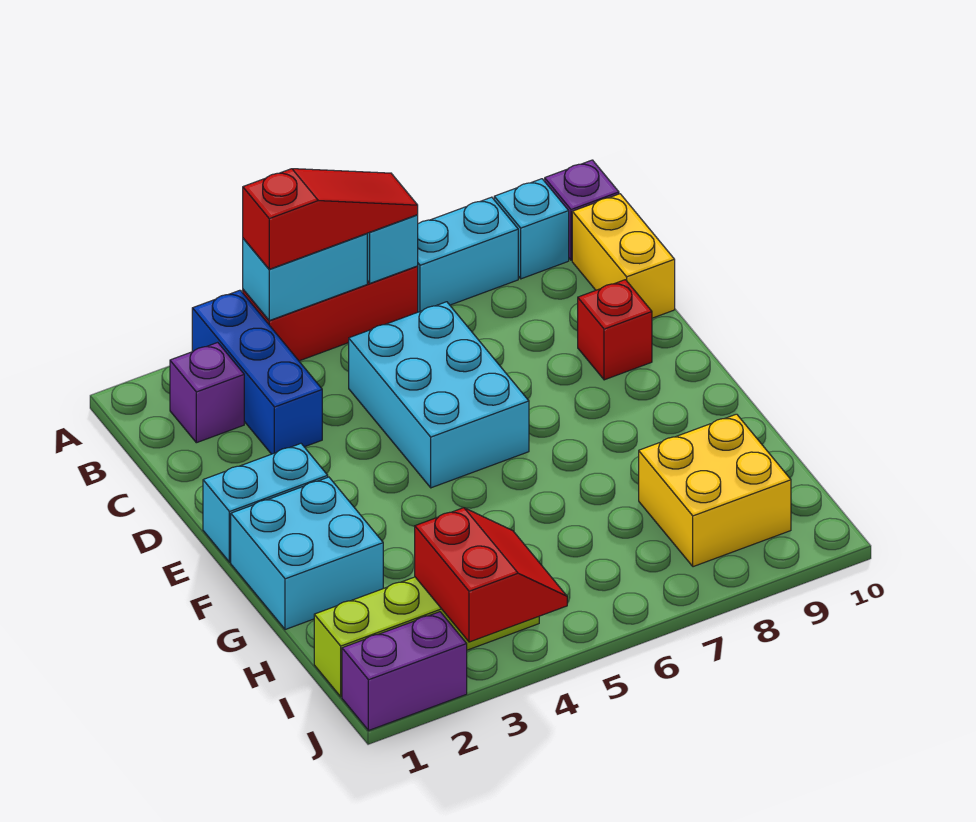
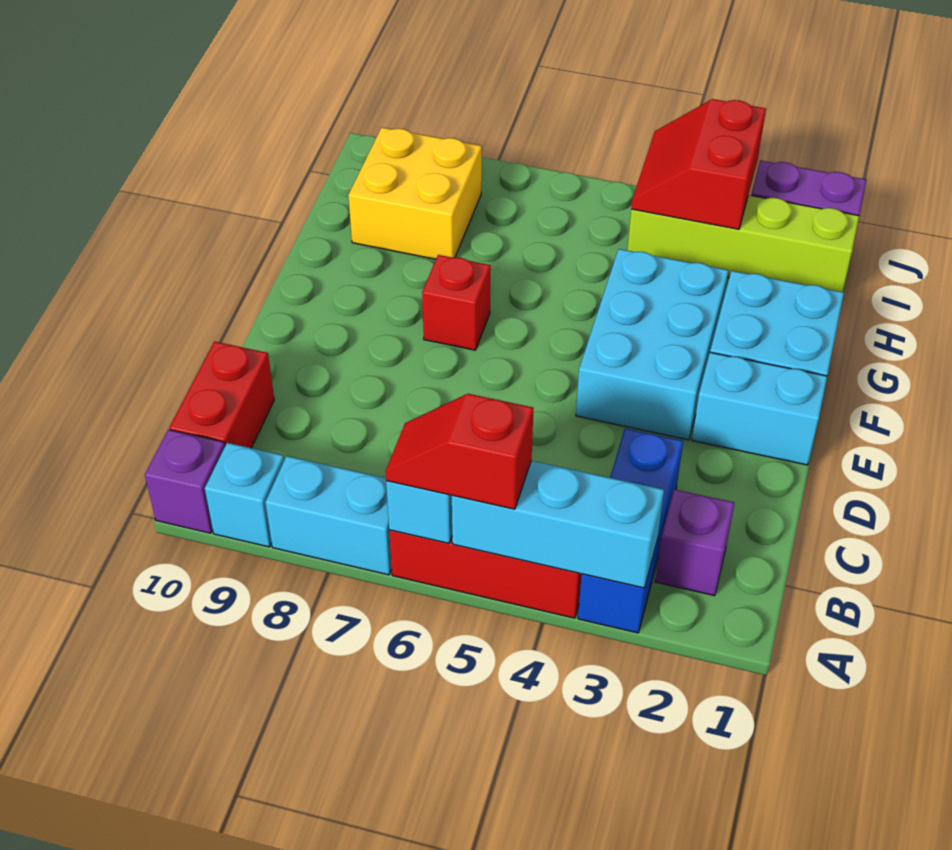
cyan 1x2 brick [243,234,367,321] -> cyan 1x3 brick [452,461,664,588]
red 1x3 slope [243,169,418,269] -> red 1x2 slope [385,394,534,509]
yellow 1x2 brick [572,194,675,318] -> red 1x2 brick [169,342,274,448]
cyan 2x3 brick [349,302,529,488] -> cyan 2x3 brick moved to [576,249,728,440]
red 1x1 brick [578,280,652,380] -> red 1x1 brick moved to [422,255,491,350]

